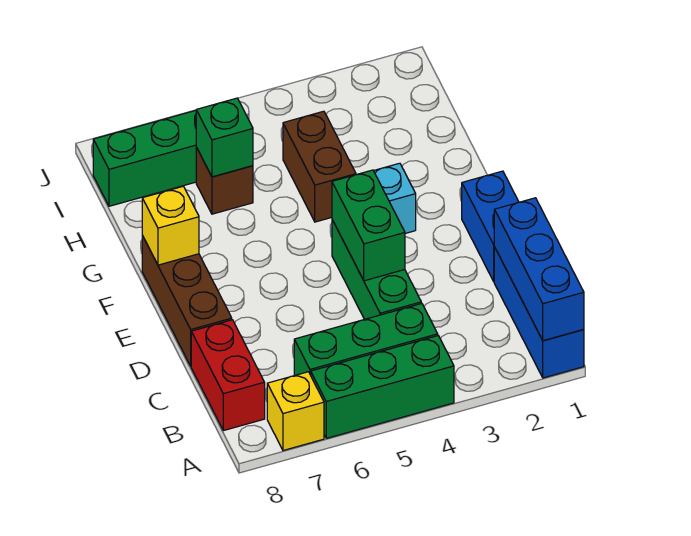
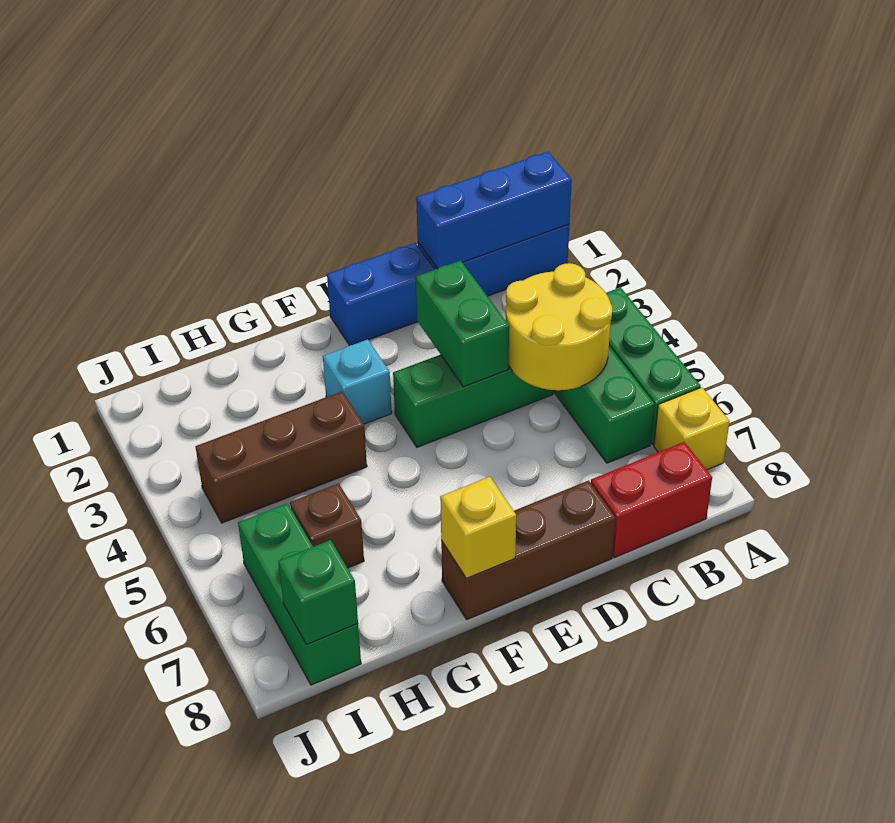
none -> yellow 2x2 round brick [506,263,612,390]
green 1x2 brick [332,170,405,281] -> green 1x2 brick turned to [416,260,509,387]
brown 1x2 brick [283,111,356,222] -> brown 1x3 brick [195,391,367,523]
green 1x1 brick [196,98,253,177] -> green 1x1 brick moved to [278,540,358,644]

